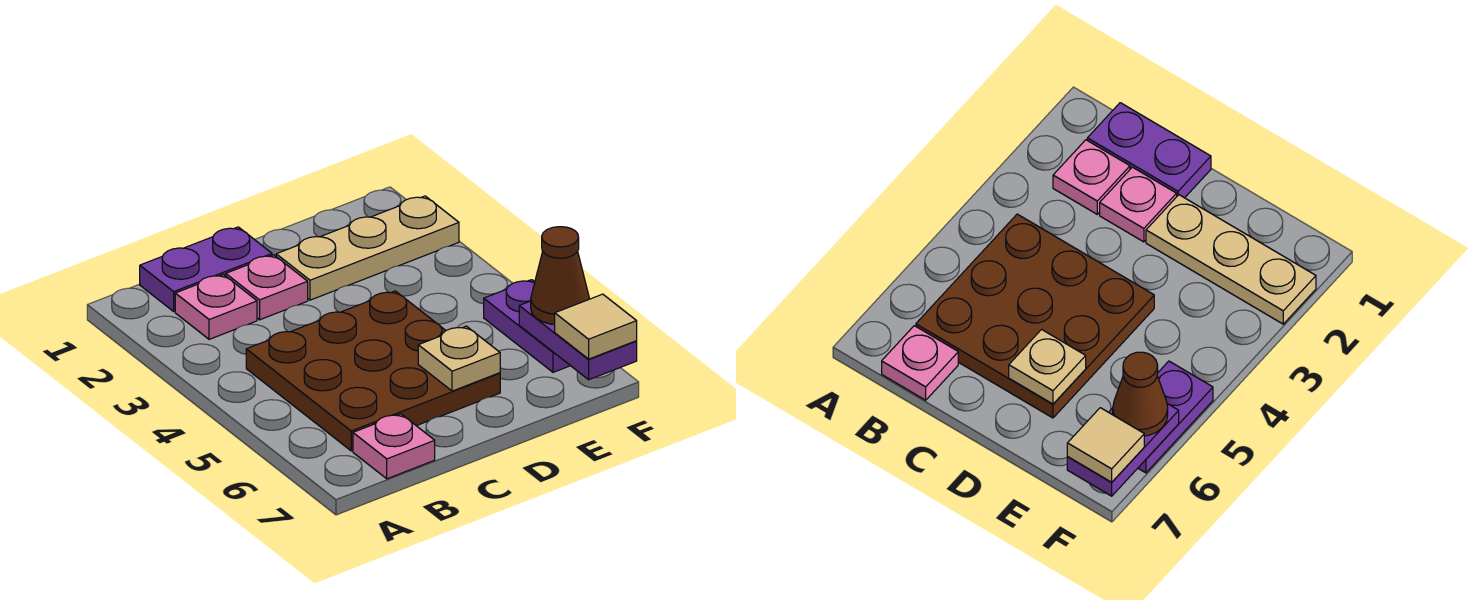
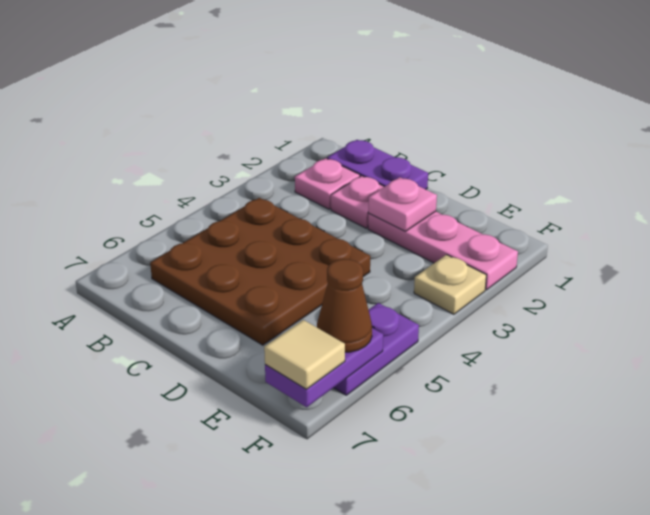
pink 1x1 plate [353,414,435,479] -> pink 1x1 plate moved to [368,177,437,231]
tan 1x3 plate [276,196,459,300] -> pink 1x3 plate [368,211,518,290]
tan 1x1 plate [418,326,500,391] -> tan 1x1 plate moved to [414,255,486,314]

